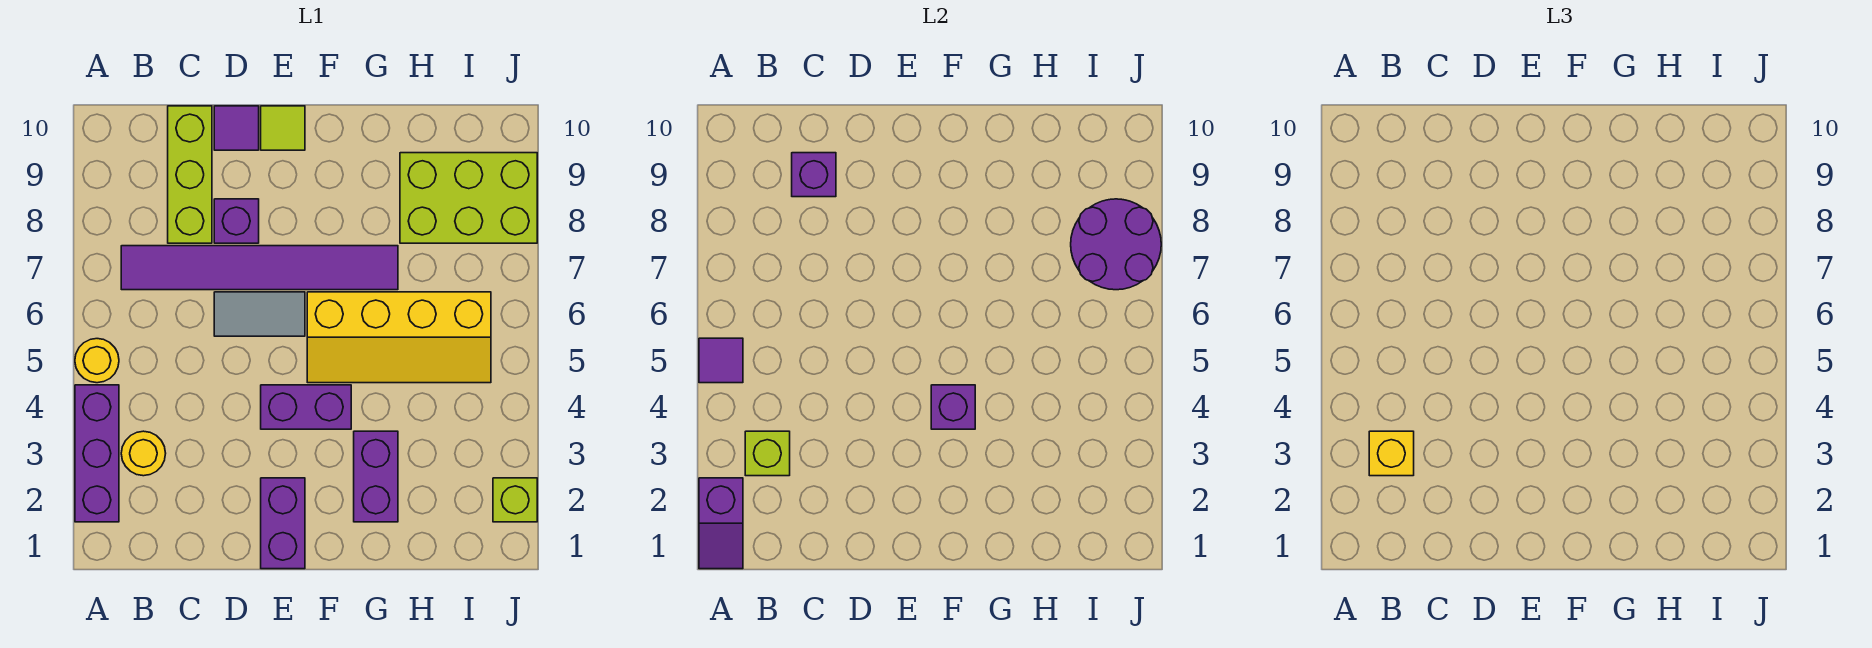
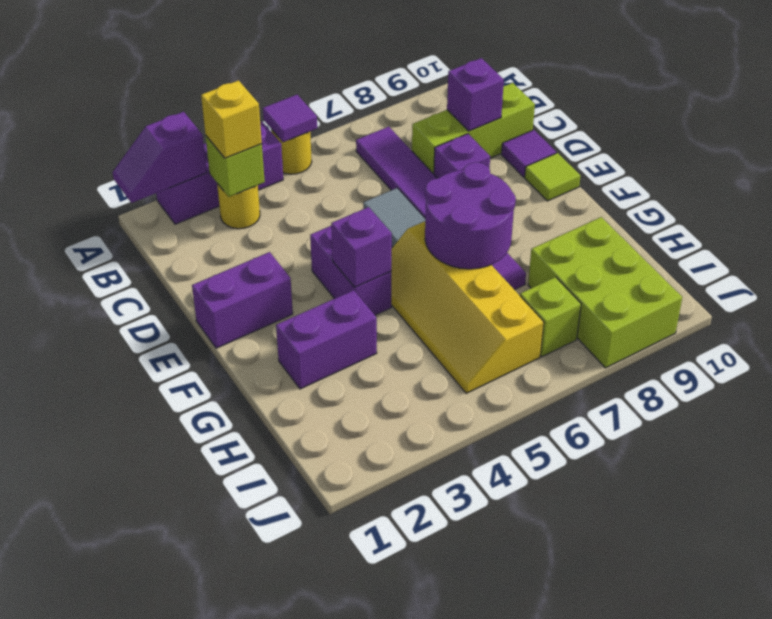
purple 2x2 round brick [1071,199,1161,290] -> purple 2x2 round brick moved to [425,162,516,269]
lime 1x1 brick [493,478,537,522] -> lime 1x1 brick moved to [520,277,581,357]

